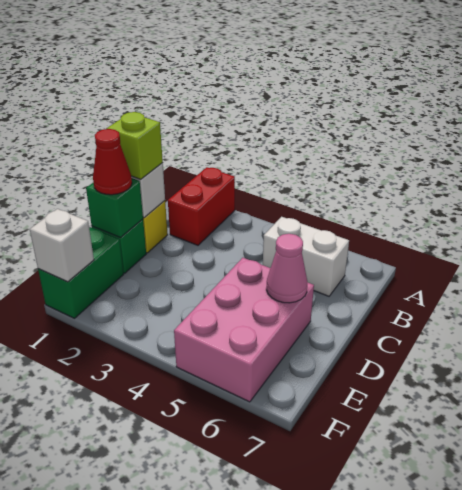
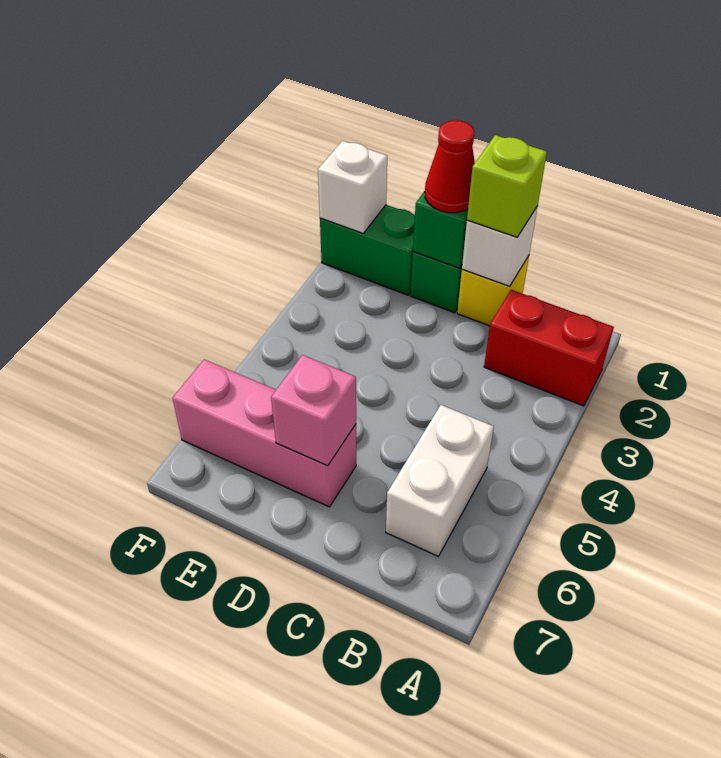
pink 2x3 brick [174,258,314,402] -> pink 1x3 brick [173,359,356,507]
pink 1x1 cone [266,234,307,303] -> pink 1x1 brick [271,355,356,466]

